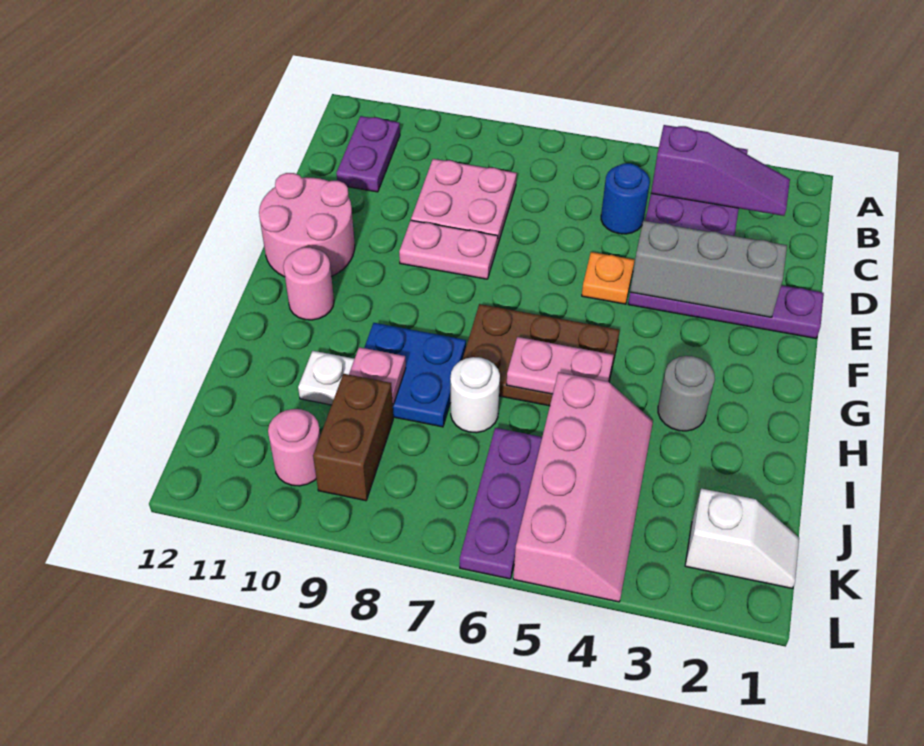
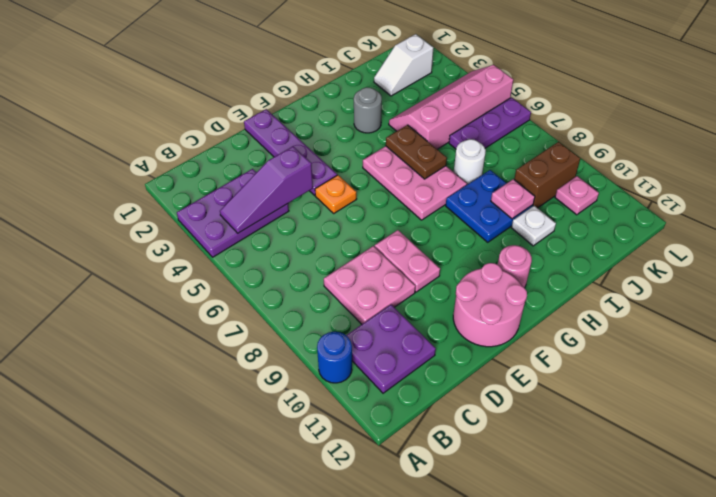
purple 1x3 slope [651,125,790,216] -> purple 1x3 slope turned to [220,146,313,233]
purple 1x2 plate [337,116,400,192] -> purple 2x2 plate [346,305,436,393]
blue 1x1 round brick [601,163,650,234] -> blue 1x1 round brick moved to [317,332,352,383]
grey 1x3 brick [630,221,787,317] -> none
brown 2x3 plate [462,304,620,406] -> pink 2x3 plate [363,146,467,220]
pink 1x2 plate [507,337,613,394] -> brown 1x2 plate [386,125,447,179]
white 1x2 slope [685,488,799,588] -> white 1x2 slope turned to [374,34,433,96]
pink 1x1 round brick [268,409,320,486] -> pink 1x1 plate [555,176,599,215]

